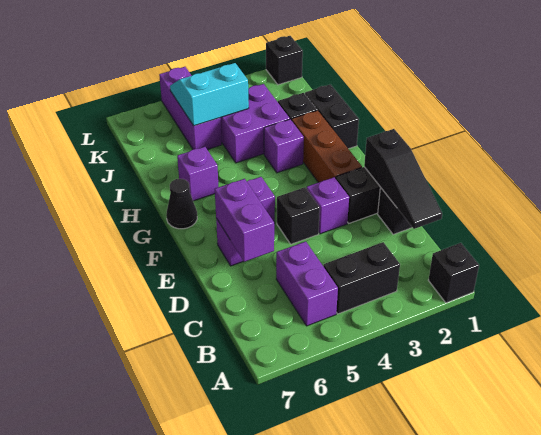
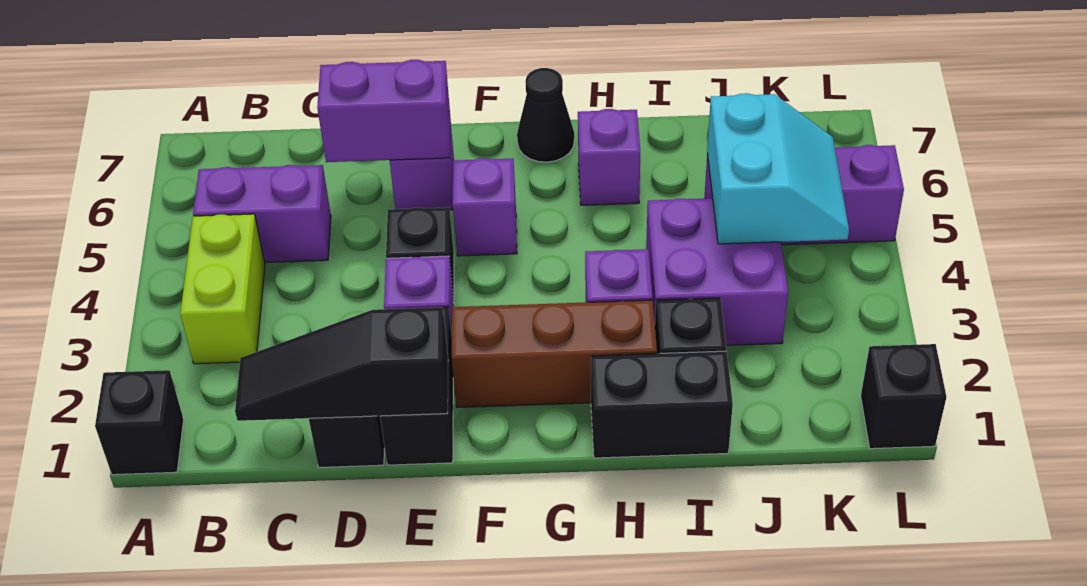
black 1x2 brick [323,242,400,314] -> lime 1x2 brick [180,214,265,364]

